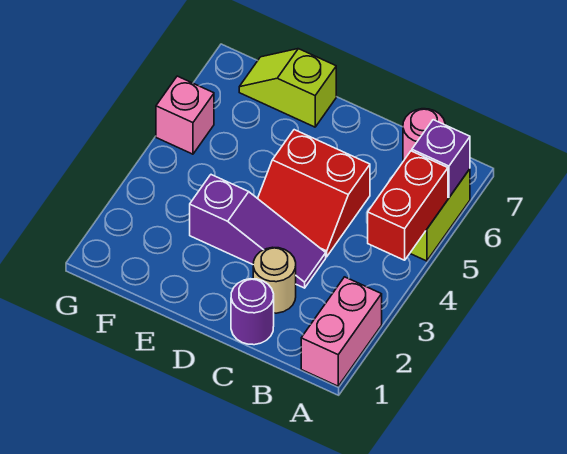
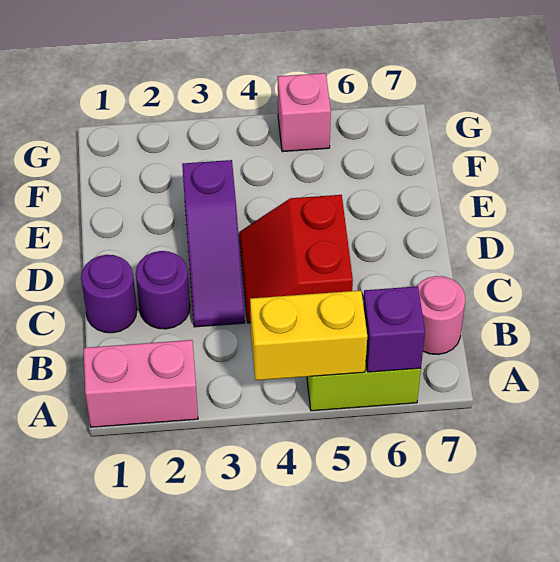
red 1x2 brick [368,151,448,260] -> yellow 1x2 brick [250,291,367,380]
tan 1x1 round brick [253,247,296,313] -> purple 1x1 round brick [136,251,190,329]
lime 1x2 slope [239,49,336,127] -> none

